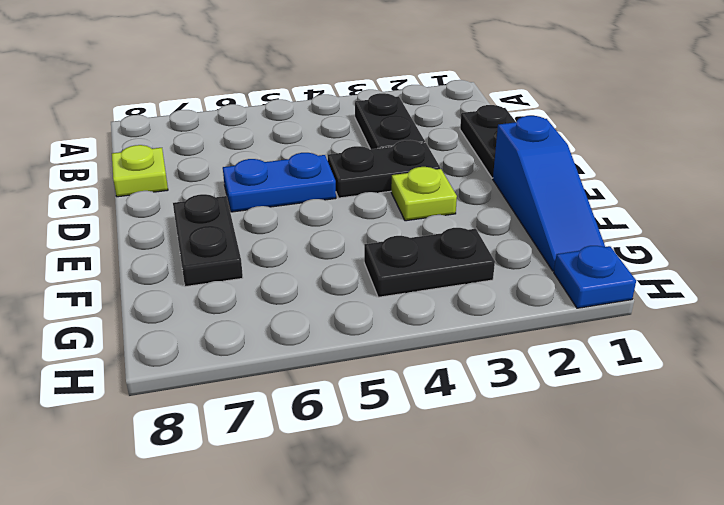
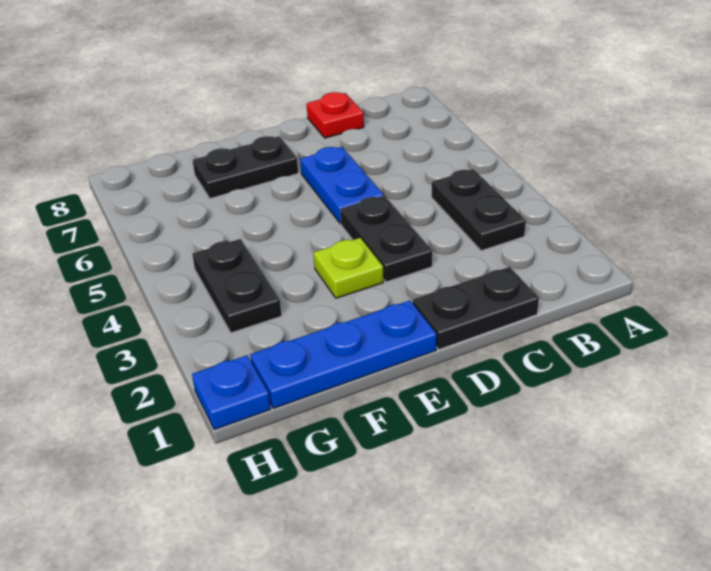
black 1x2 plate [355,93,425,149] -> black 1x2 plate turned to [432,169,526,251]
lime 1x1 plate [112,145,168,197] -> red 1x1 plate [307,92,364,138]
blue 1x3 slope [493,116,605,271] -> blue 1x3 plate [250,301,437,408]

